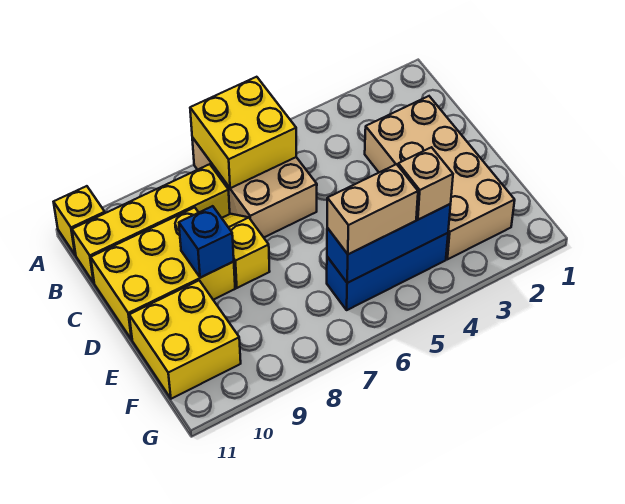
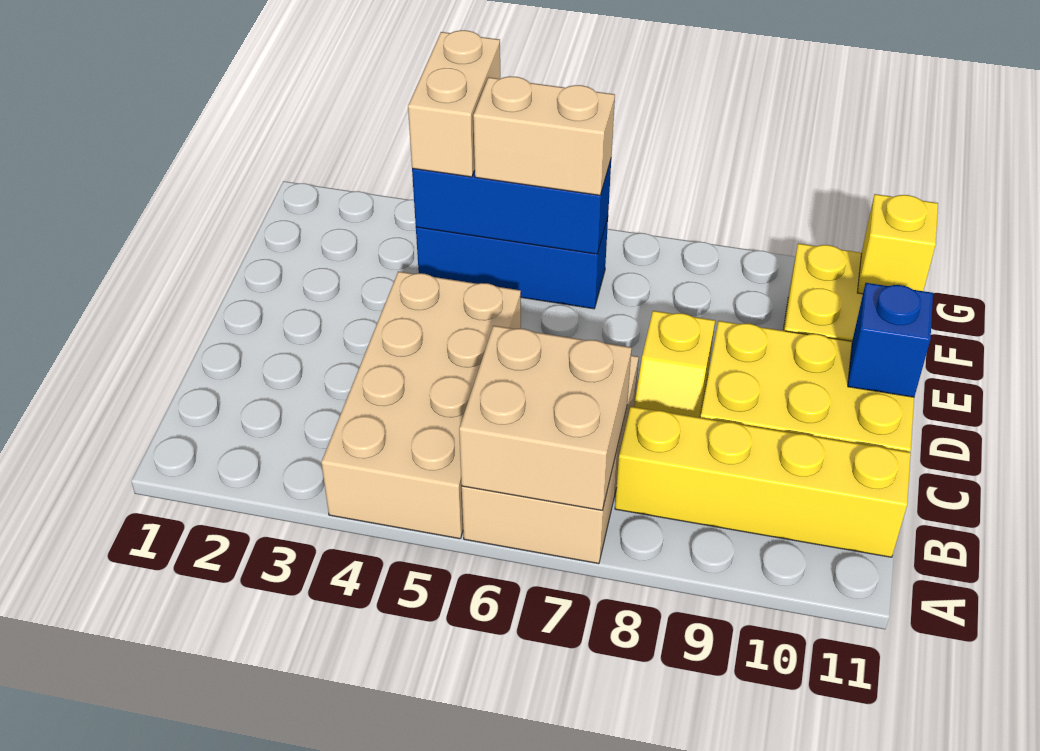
yellow 2x2 brick [190,77,296,188] -> tan 2x2 brick [459,326,632,510]
yellow 1x1 brick [54,186,105,255] -> yellow 1x1 brick moved to [857,194,938,294]
tan 2x4 brick [365,96,515,259] -> tan 2x4 brick moved to [321,271,521,539]
blue 1x1 brick [179,206,234,278] -> blue 1x1 brick moved to [848,283,933,397]
tan 1x1 brick [398,147,453,220] -> tan 1x2 brick [408,30,500,177]

